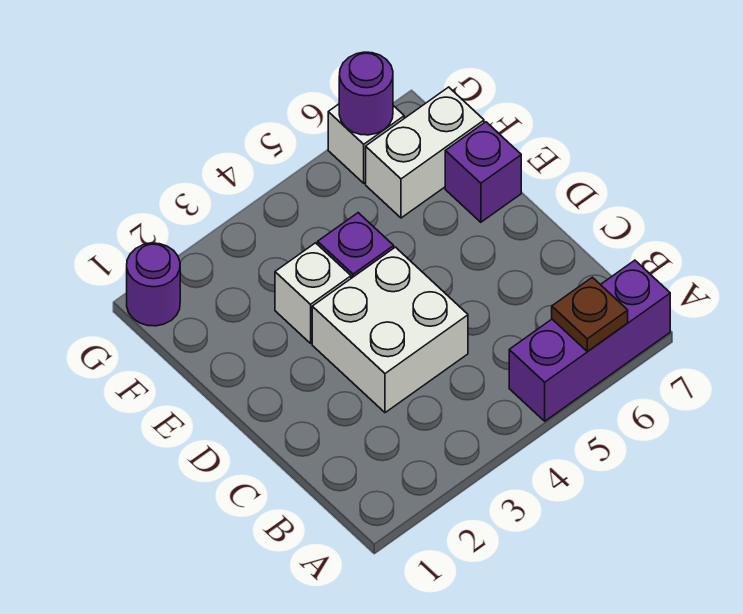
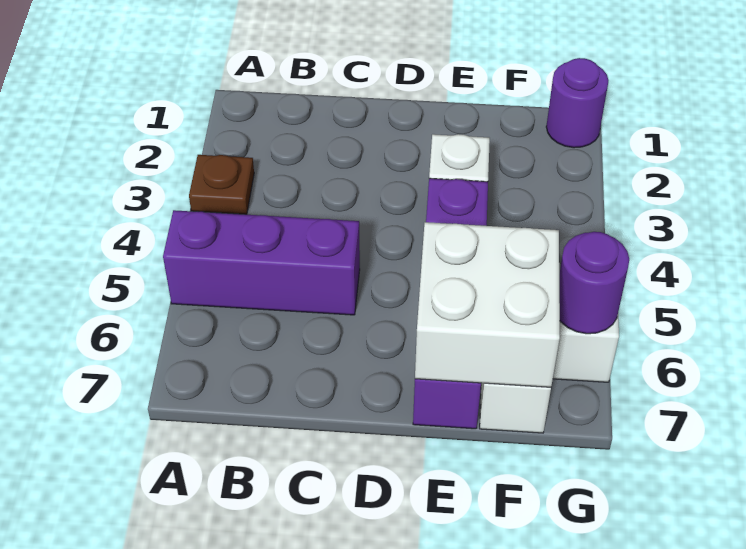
purple 1x3 brick [509,260,670,421] -> purple 1x3 brick turned to [163,210,360,315]
brown 1x1 plate [552,277,628,352] -> brown 1x1 plate moved to [189,155,254,214]
white 2x2 brick [312,247,468,413] -> white 2x2 brick moved to [415,222,560,387]

